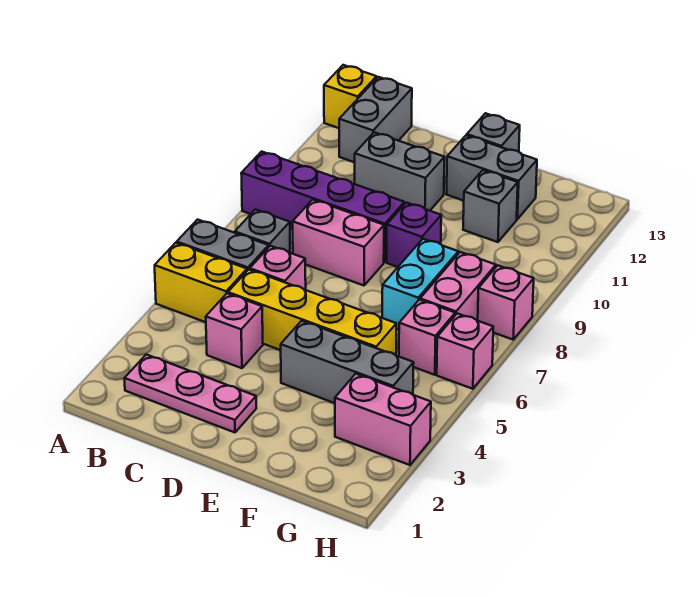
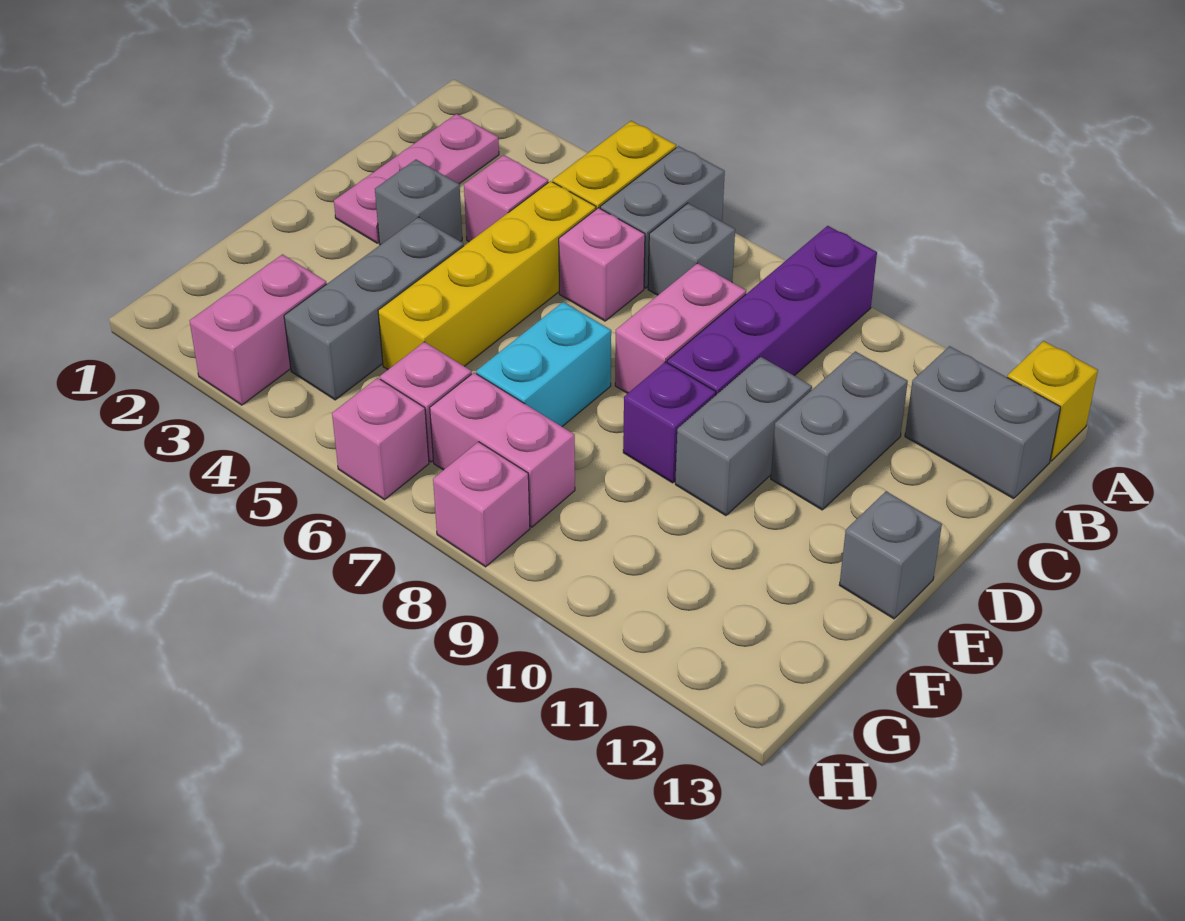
grey 1x2 brick [446,135,537,219] -> grey 1x2 brick moved to [675,357,812,516]
cyan 1x2 brick [382,239,458,330] -> cyan 1x2 brick turned to [476,302,611,426]
grey 1x1 brick [463,170,518,242] -> grey 1x1 brick moved to [375,160,462,245]

